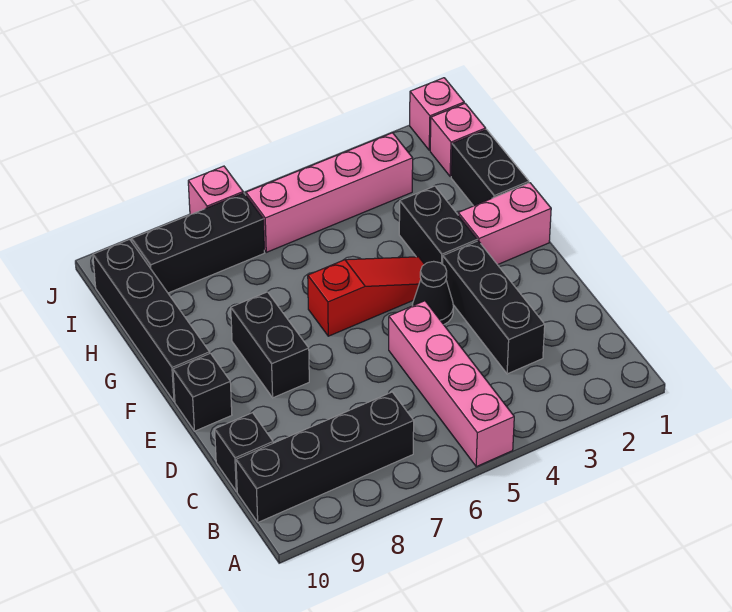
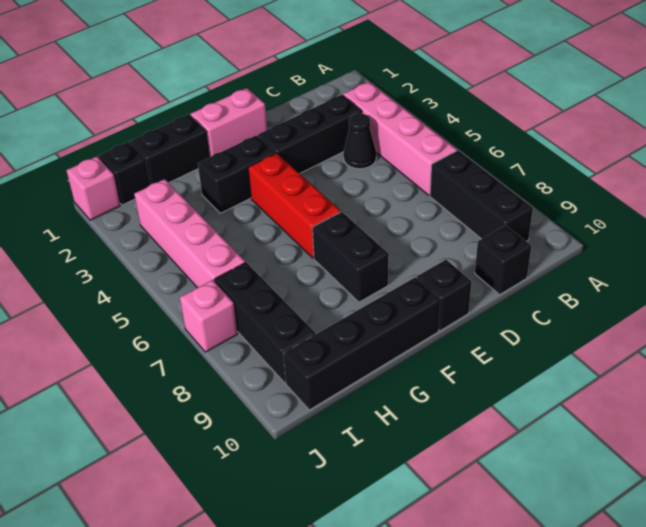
pink 1x4 brick [389,301,514,467] -> pink 1x4 brick turned to [343,82,457,195]
black 1x4 brick [236,392,414,522] -> black 1x3 brick [430,151,533,241]
black 1x1 cone [412,261,453,324] -> black 1x1 cone moved to [343,113,376,169]
black 1x2 brick [231,292,309,398] -> black 1x2 brick turned to [312,212,389,302]
pink 1x2 brick [458,183,551,265] -> pink 1x2 brick turned to [191,88,267,157]
red 1x3 slope [308,257,425,336] -> red 1x3 brick [248,153,341,258]
pink 1x1 brick [430,103,486,177] -> black 1x1 brick [99,142,150,205]

